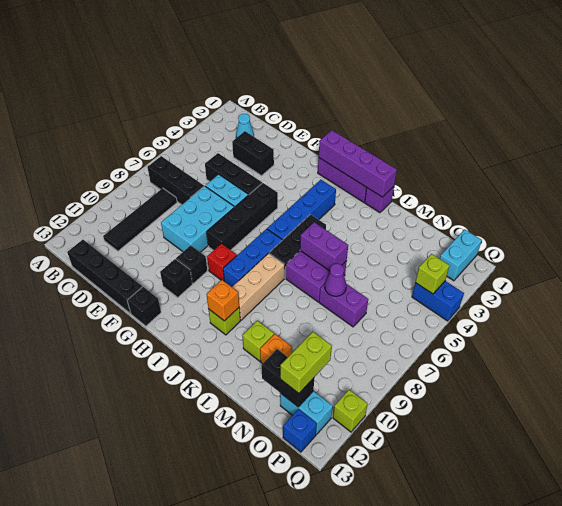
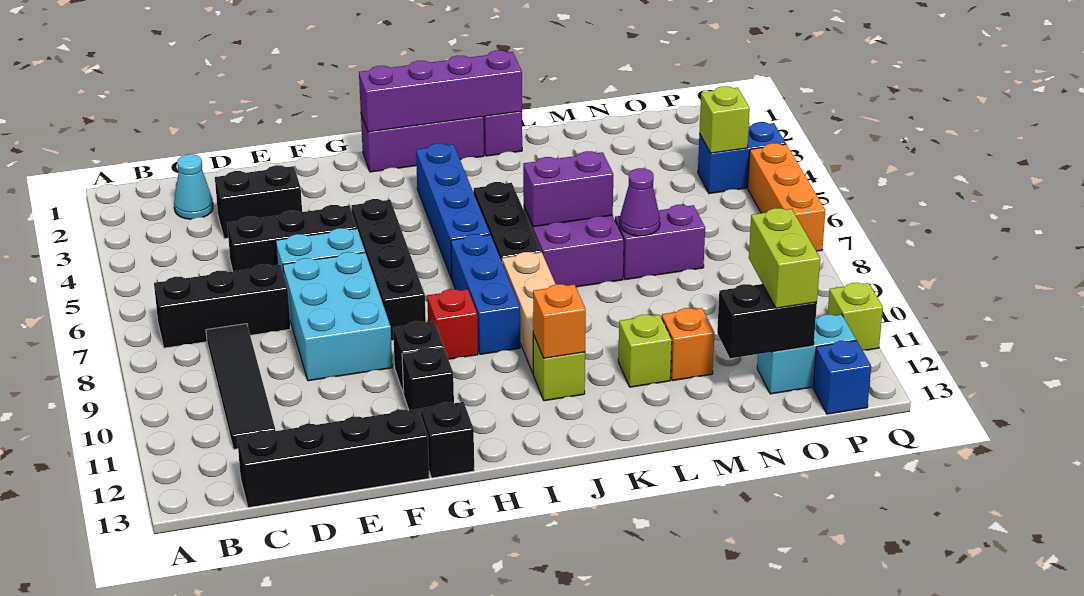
cyan 1x2 brick [440,229,482,281] -> none
none -> orange 1x3 brick [748,143,826,251]

